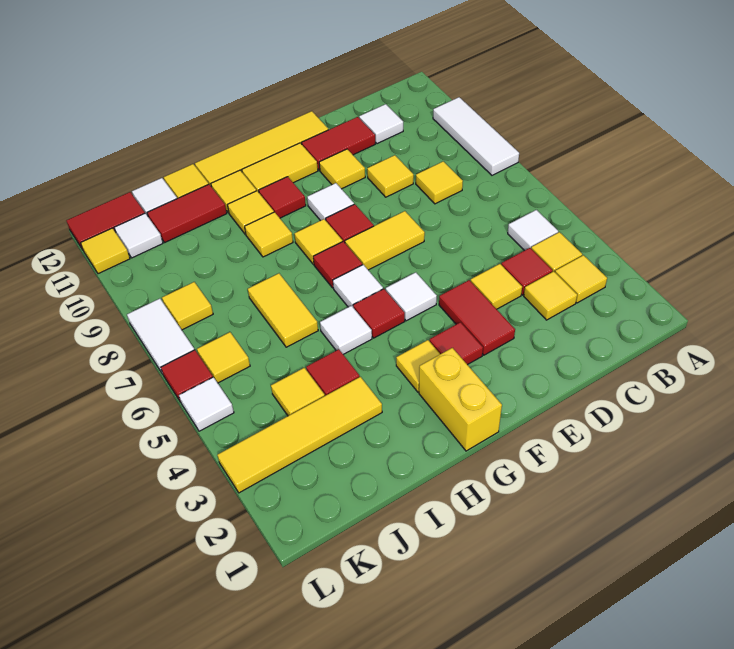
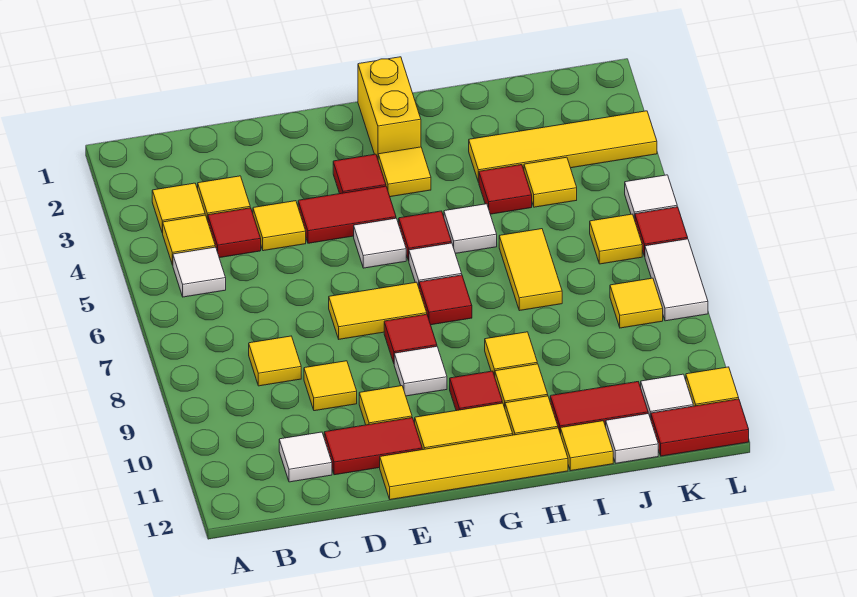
white 1x3 tile [433,97,519,175] -> none
red 1x2 tile [439,280,515,355] -> red 1x2 tile turned to [298,186,396,243]
yellow 1x1 tile [294,219,343,264] -> none

